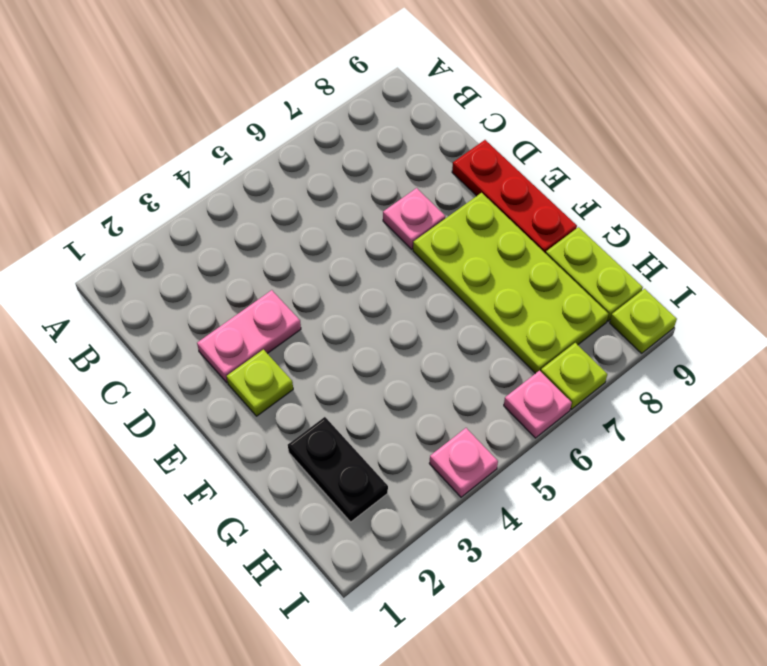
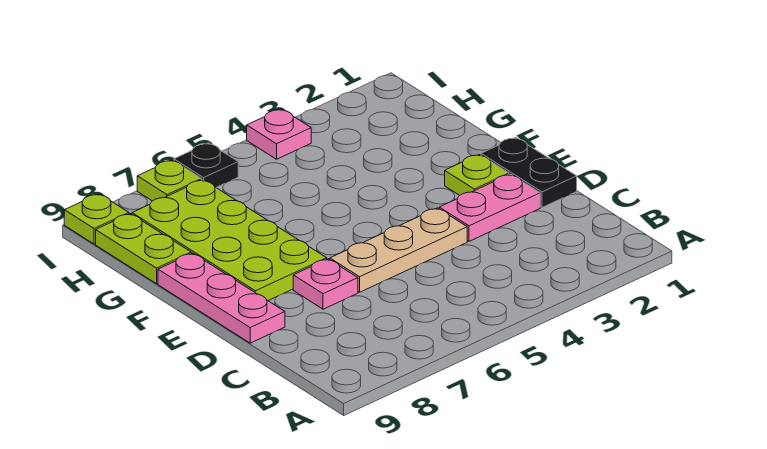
none -> tan 1x3 plate [330,208,467,292]
red 1x3 plate [452,140,577,253] -> pink 1x3 plate [158,253,285,343]
black 1x2 plate [288,417,388,522] -> black 1x2 plate moved to [481,137,577,207]
pink 1x1 plate [504,370,572,438] -> black 1x1 plate [174,143,238,187]

